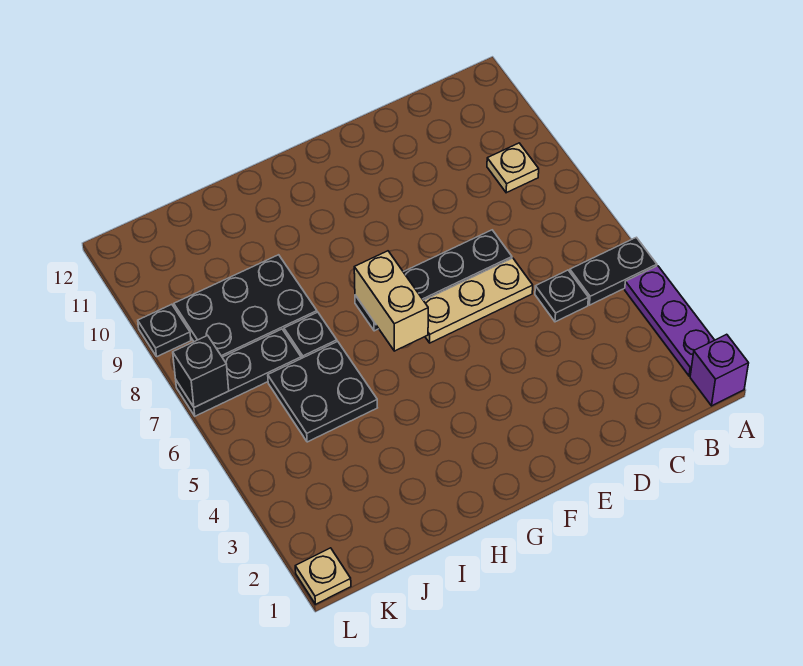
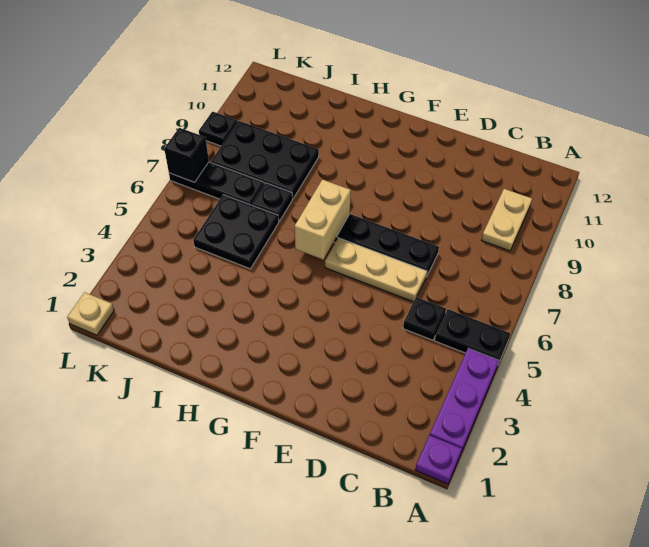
purple 1x1 brick [690,334,749,406] -> purple 1x1 plate [415,435,462,484]
tan 1x1 plate [487,143,539,193] -> tan 1x2 plate [482,189,532,251]

